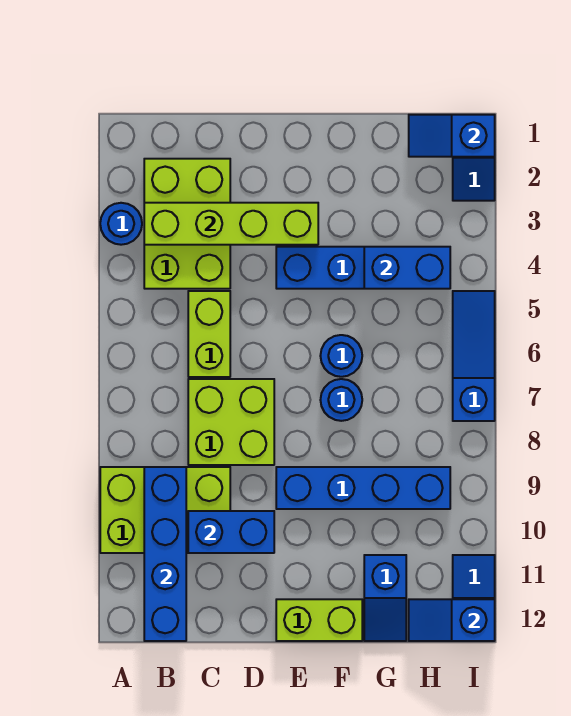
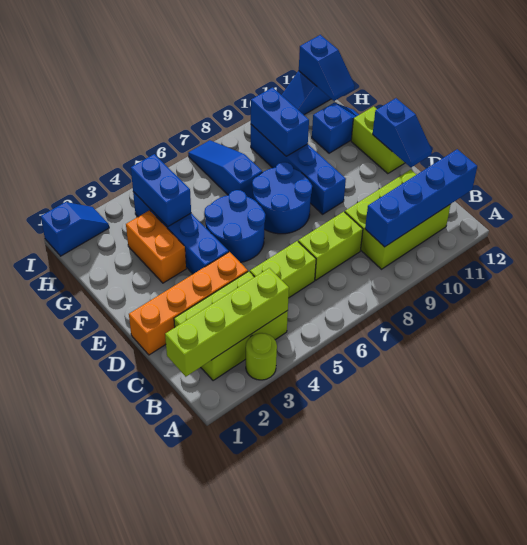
blue 1x1 round brick [100,203,142,245] -> lime 1x1 round brick [246,333,277,380]
lime 2x3 brick [100,467,230,553] -> lime 2x3 brick turned to [345,170,451,269]
lime 1x4 brick [144,203,318,245] -> lime 1x4 brick turned to [165,268,289,377]
lime 2x2 brick [188,379,274,465] -> lime 1x2 brick [298,212,363,280]
blue 1x2 brick [188,511,274,553] -> blue 1x2 brick moved to [251,87,309,156]
none -> orange 1x4 brick [129,252,248,355]
none -> orange 1x2 brick [126,210,186,283]
blue 1x1 round brick [320,335,362,377] -> blue 2x2 round brick [204,190,265,262]
blue 1x1 round brick [321,379,362,421] -> blue 2x2 round brick [252,162,312,234]
blue 1x2 slope [409,115,495,157] -> blue 1x2 slope moved to [373,98,432,167]
blue 1x3 slope [453,291,495,421] -> blue 1x3 slope turned to [188,140,262,199]

